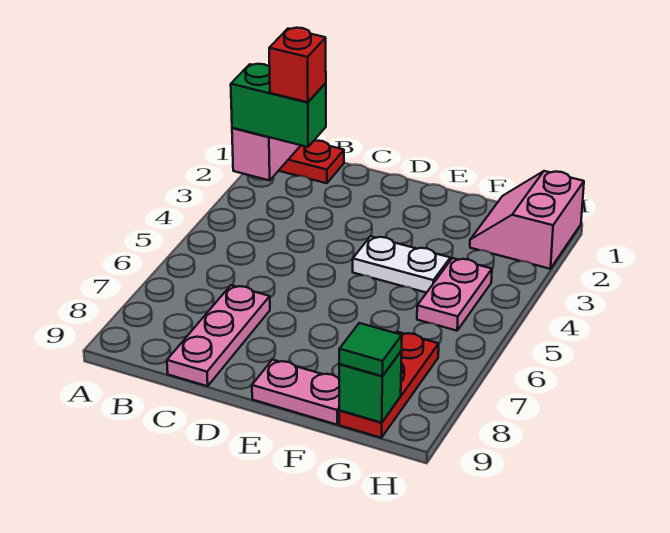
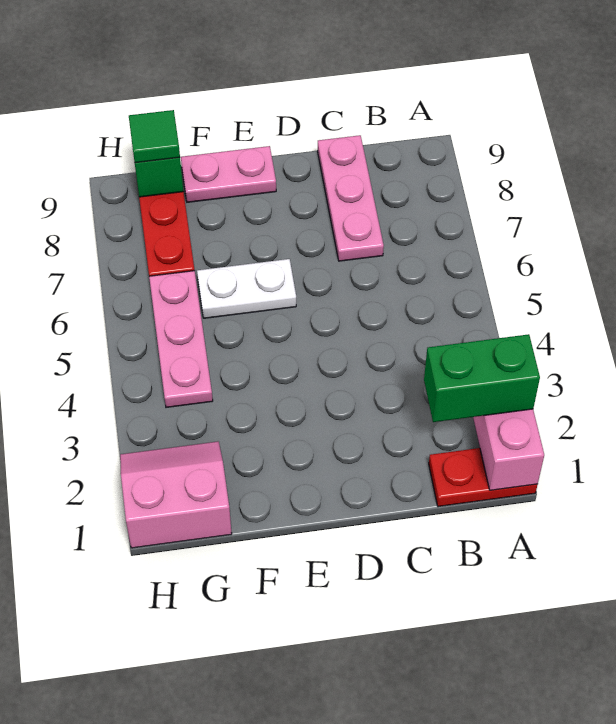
red 1x1 brick [269,28,326,102] -> none
white 1x2 plate [353,236,450,293] -> white 1x2 plate moved to [197,259,296,318]
pink 2x2 slope [470,171,584,269] -> pink 2x2 slope turned to [120,442,232,548]
pink 1x2 plate [417,258,492,331] -> pink 1x3 plate [149,271,213,407]

